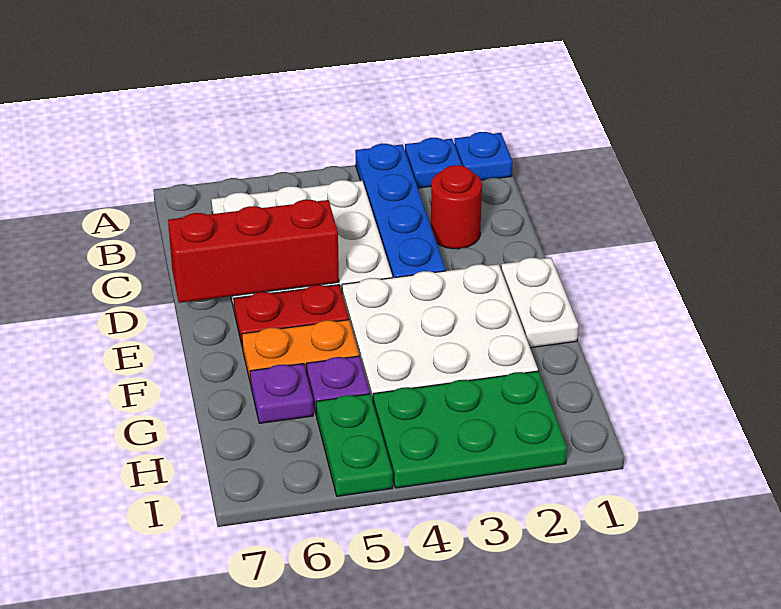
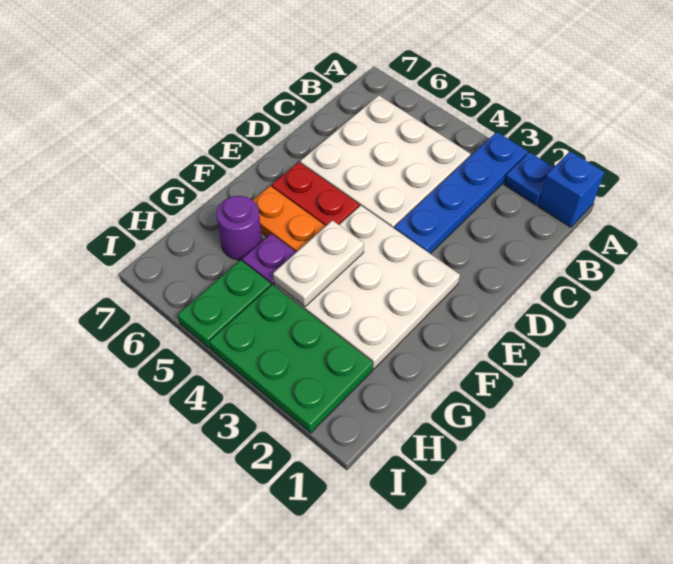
blue 1x1 plate [454,132,512,180] -> blue 1x1 brick [538,151,604,227]
red 1x1 round brick [431,165,482,249] -> none
red 1x3 brick [168,200,339,303] -> none
white 1x2 plate [501,258,578,348] -> white 1x2 plate moved to [273,220,364,307]
purple 1x1 plate [250,364,313,423] -> purple 1x1 round brick [217,196,262,260]

